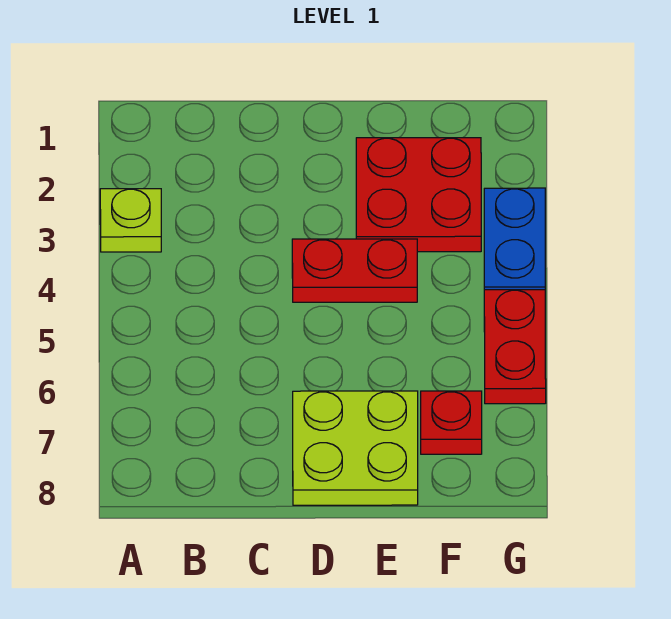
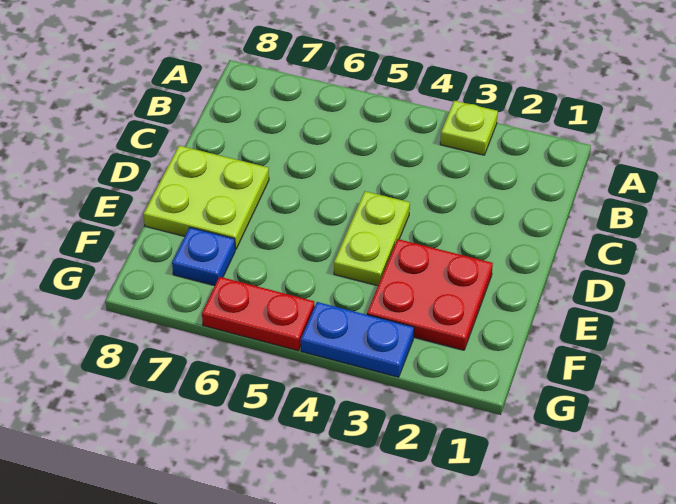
red 1x2 plate [292,239,417,302] -> lime 1x2 plate [334,191,410,286]
red 1x1 plate [421,391,482,454] -> blue 1x1 plate [172,227,235,286]

